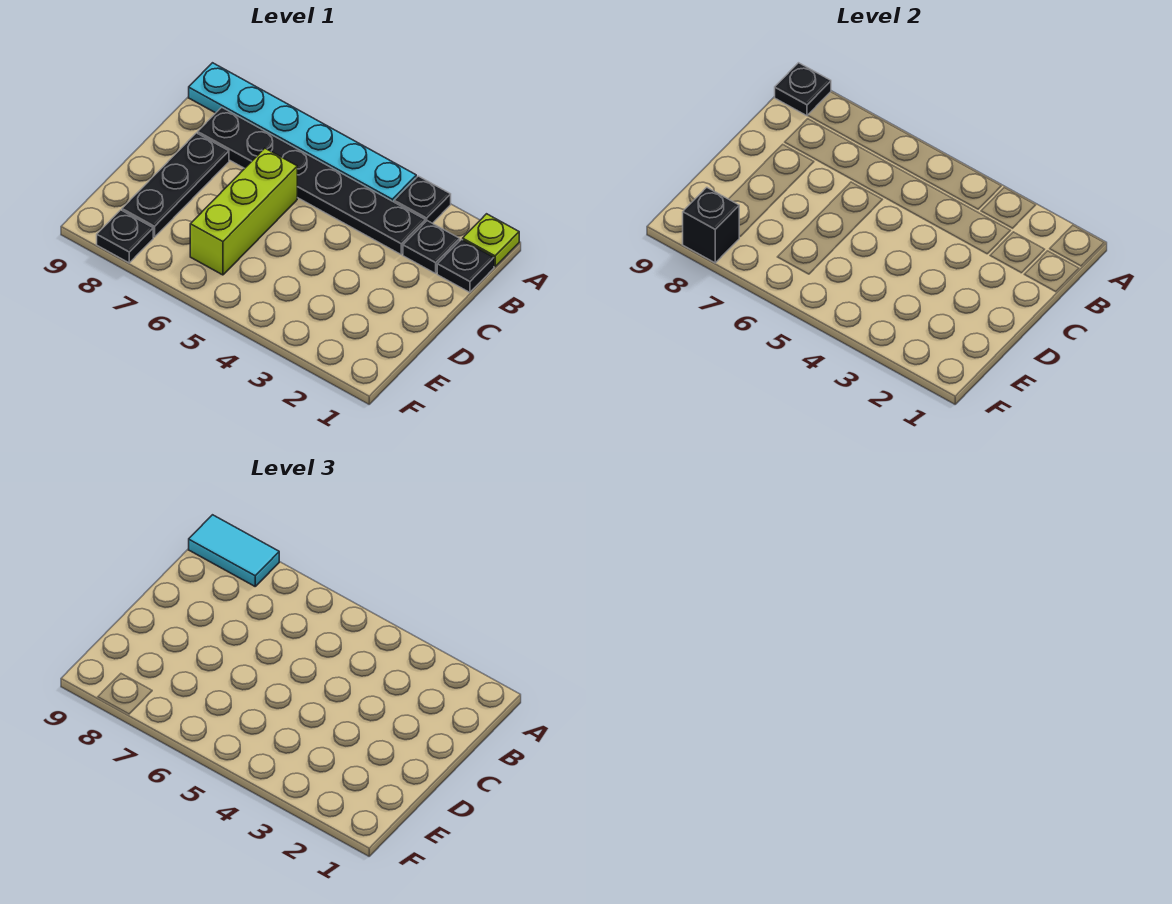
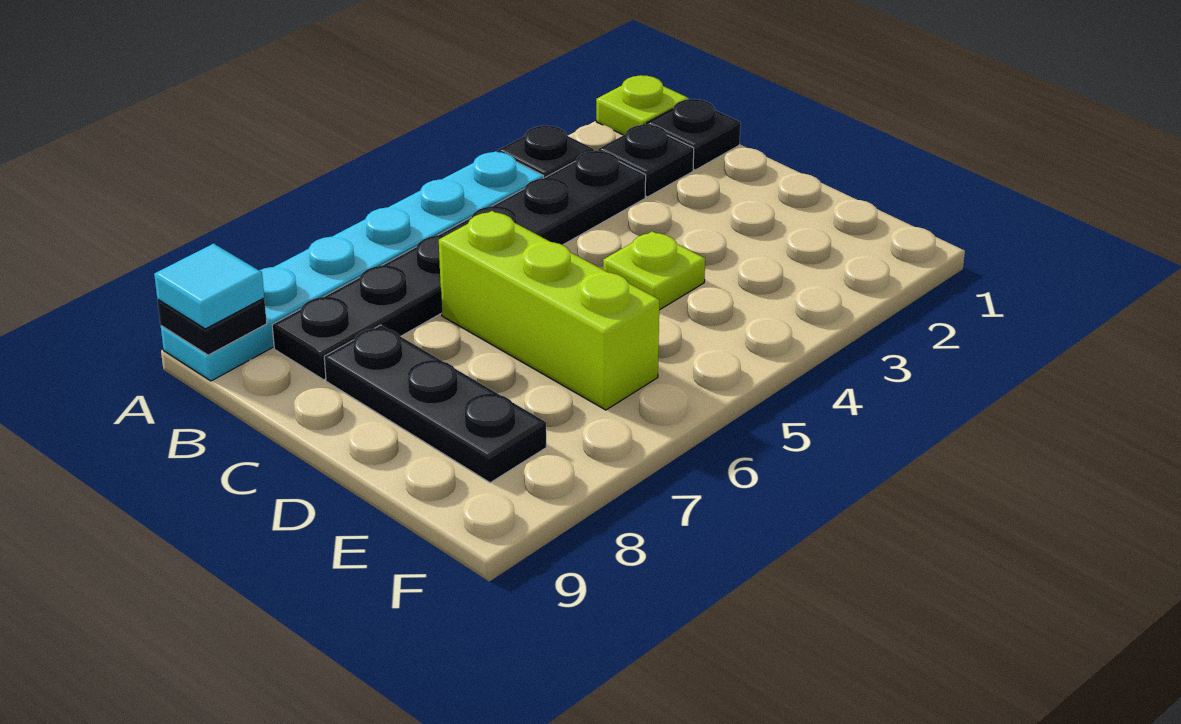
cyan 1x2 tile [189,515,279,586] -> cyan 1x1 tile [154,244,264,329]
none -> lime 1x1 plate [603,231,705,310]
black 1x1 plate [97,210,153,263] -> none
black 1x1 brick [683,187,739,263] -> none

